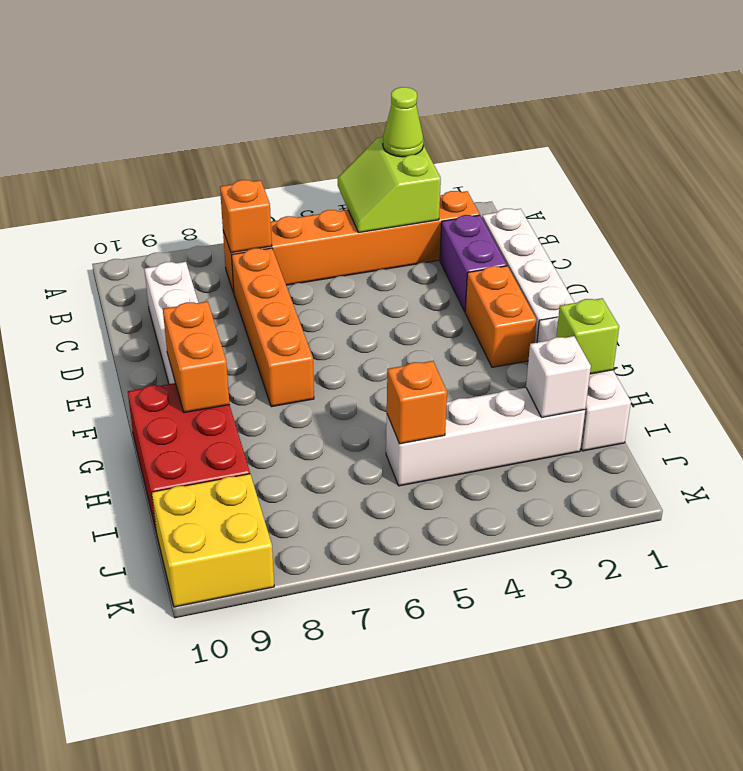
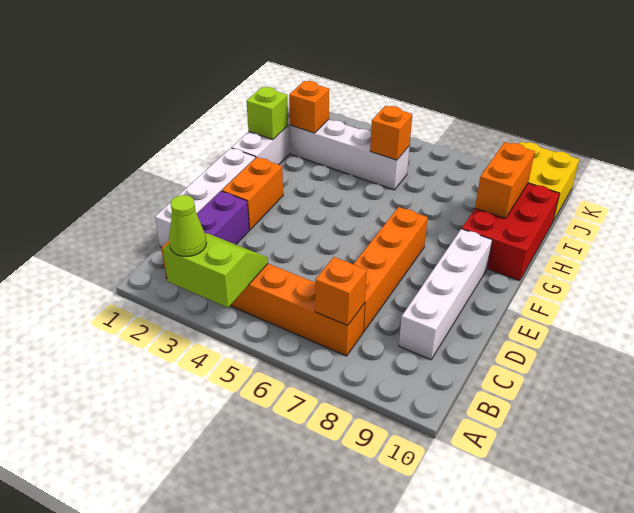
lime 2x2 slope [337,137,441,233] -> lime 2x2 slope turned to [163,233,268,308]
orange 1x2 brick [163,301,230,413] -> orange 1x2 brick moved to [475,142,535,219]
white 1x1 brick [526,336,591,417] -> orange 1x1 brick [289,81,329,133]

